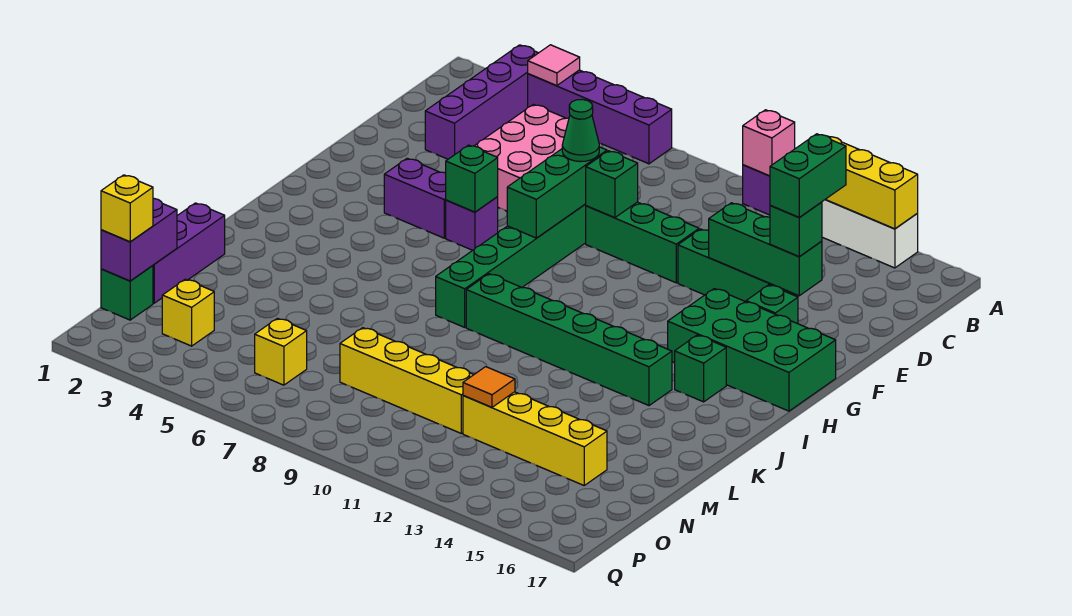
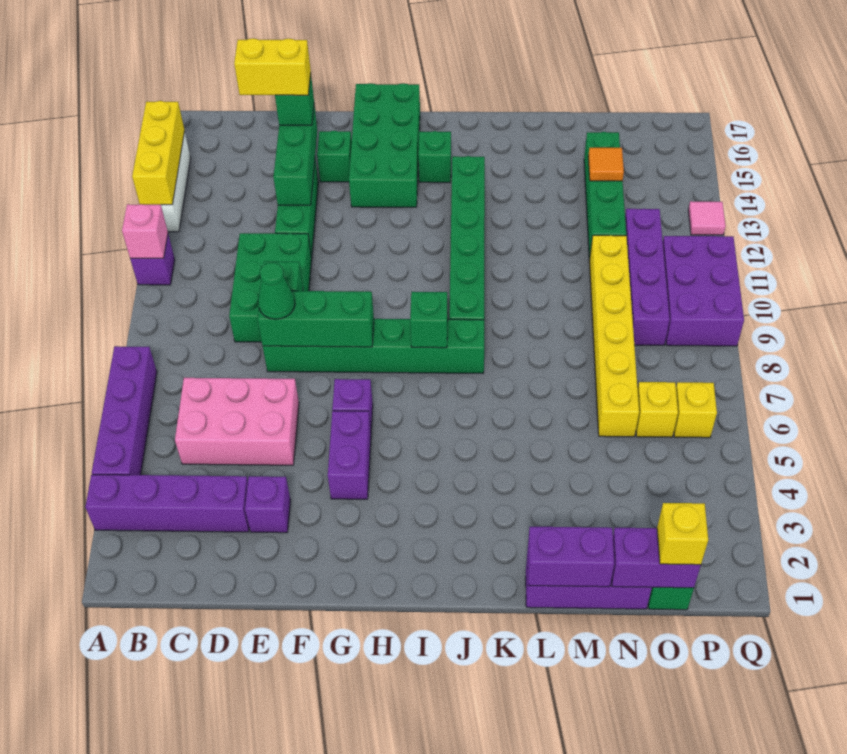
pink 1x1 tile [528,45,580,86] -> pink 1x1 tile moved to [688,201,726,235]
green 1x2 brick [770,134,846,217] -> yellow 1x2 brick [234,38,311,95]
none -> purple 1x1 brick [245,476,291,533]
green 1x3 brick [586,202,699,283] -> green 2x3 brick [229,233,312,342]
green 1x1 brick [446,145,498,212] -> green 1x1 brick moved to [410,292,448,348]
none -> purple 1x2 brick [528,527,614,587]
yellow 1x4 brick [340,328,474,433] -> yellow 1x6 brick [589,235,639,437]
yellow 1x4 brick [463,392,607,485] -> green 1x4 brick [584,132,626,259]
orange 1x1 tile [463,367,515,407] -> orange 1x1 tile moved to [588,148,624,181]
yellow 1x1 brick [162,279,214,346] -> yellow 1x1 brick moved to [674,382,717,438]
none -> purple 1x4 brick [625,209,670,345]
none -> purple 2x3 brick [663,236,744,346]

